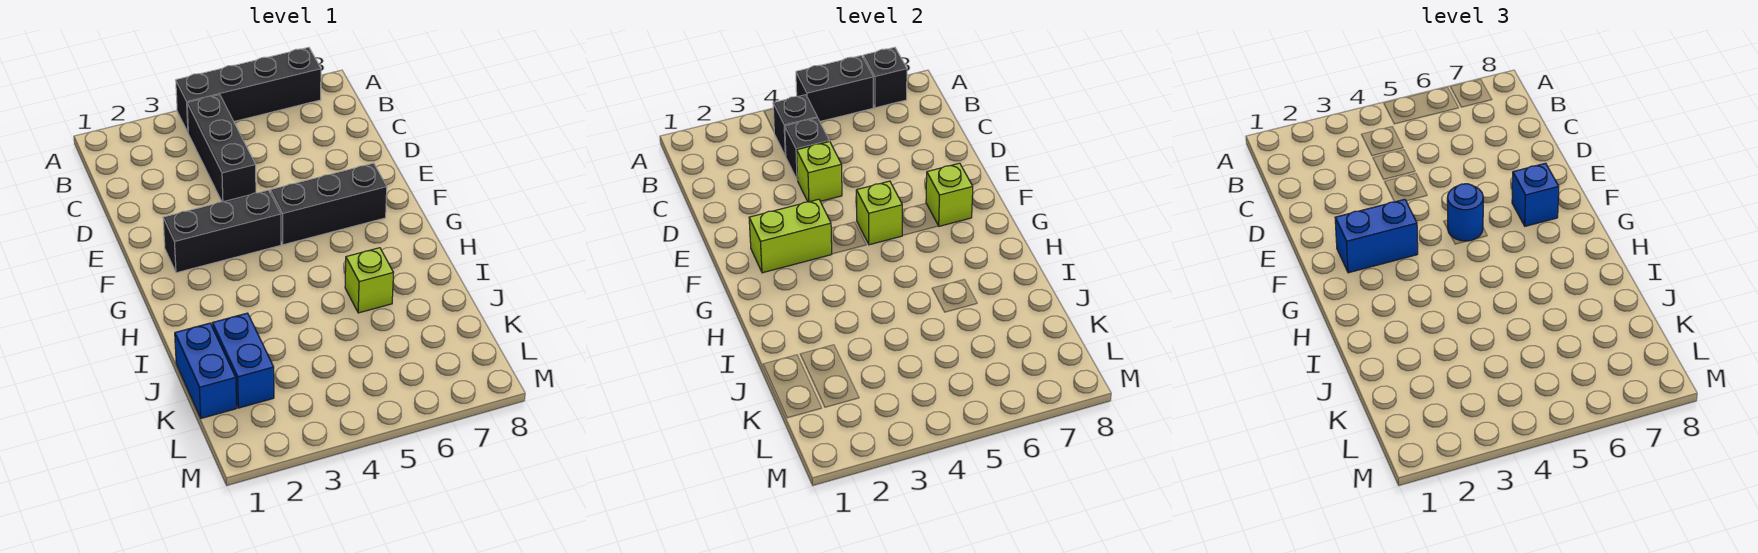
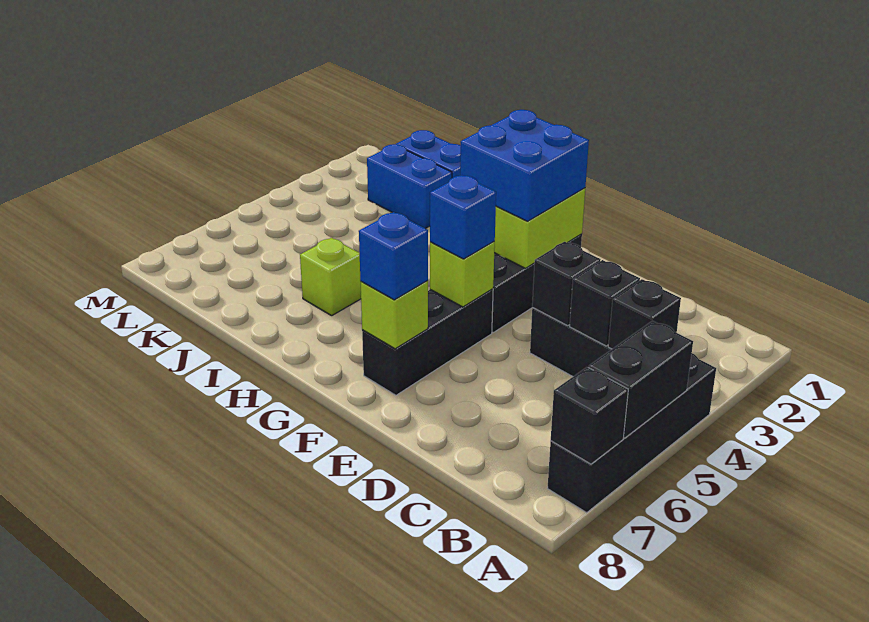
lime 1x1 brick [797,141,842,202] -> black 1x1 brick [532,242,601,326]
blue 1x2 brick [1335,199,1418,273] -> blue 2x2 brick [460,110,589,221]
blue 1x1 round brick [1447,184,1483,241] -> blue 1x1 brick [430,175,496,259]

